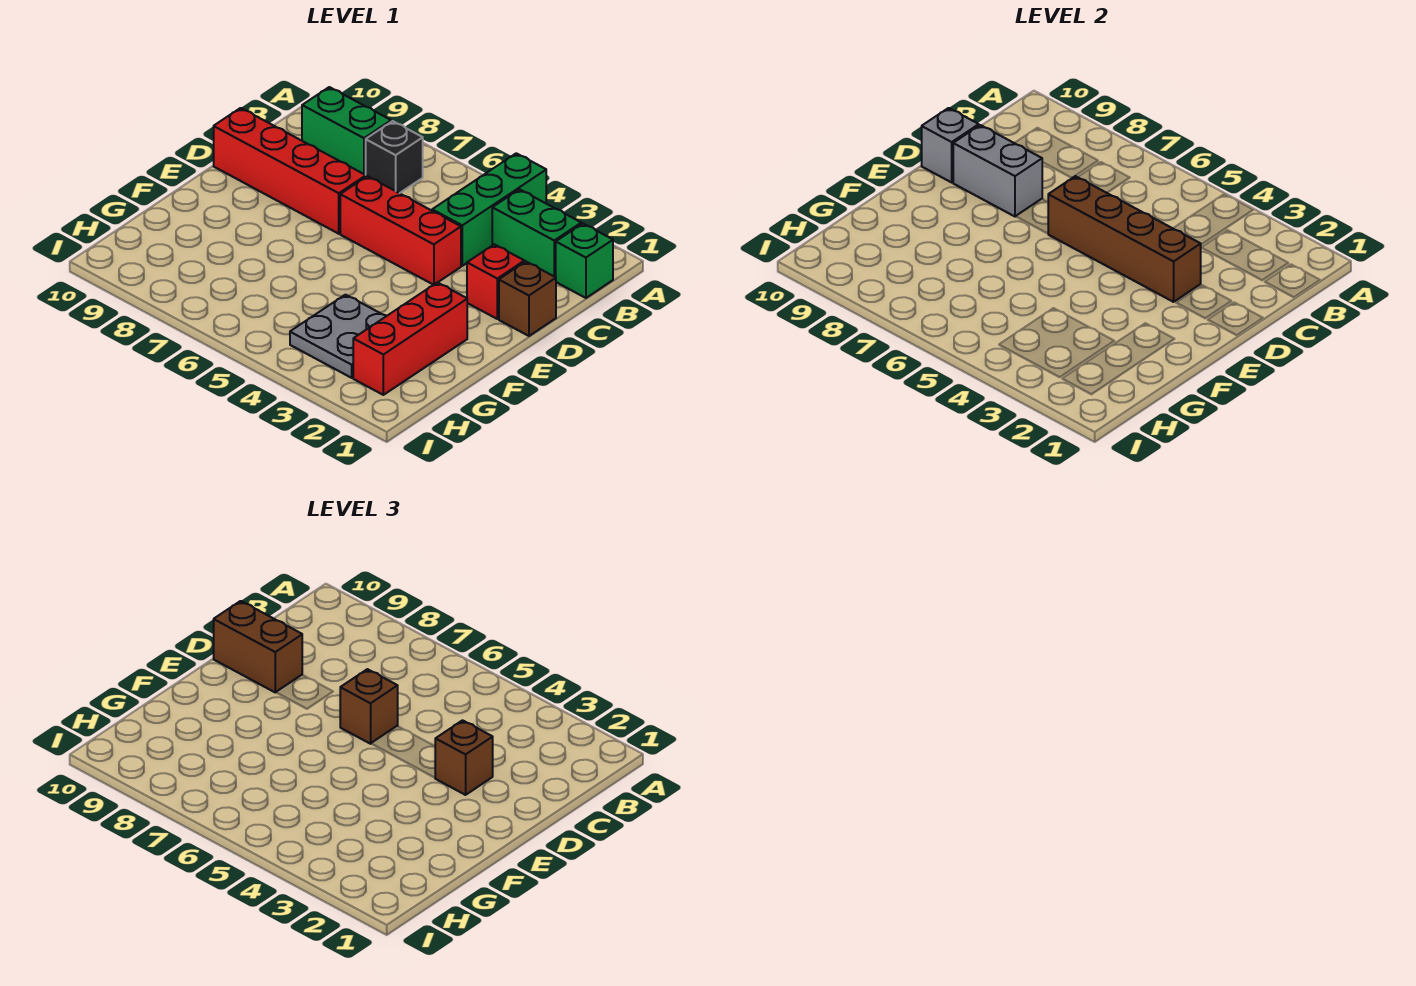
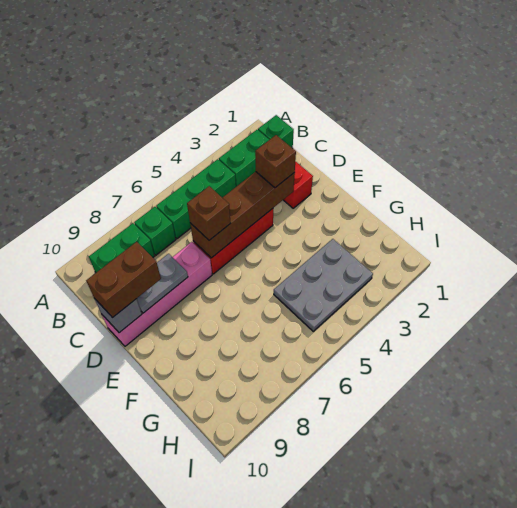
green 1x3 brick [432,153,546,266] -> green 1x3 brick turned to [156,159,236,239]
black 1x1 brick [366,121,423,193] -> green 1x1 brick [134,207,176,255]
brown 1x1 brick [499,262,556,336] -> none
red 1x4 brick [214,108,366,234] -> pink 1x4 brick [102,242,212,346]
grey 1x2 brick [953,125,1042,217] -> grey 1x2 plate [137,254,188,313]
red 1x3 brick [353,282,467,395] -> none
grey 2x2 plate [290,295,386,378] -> grey 2x3 plate [274,239,373,331]

